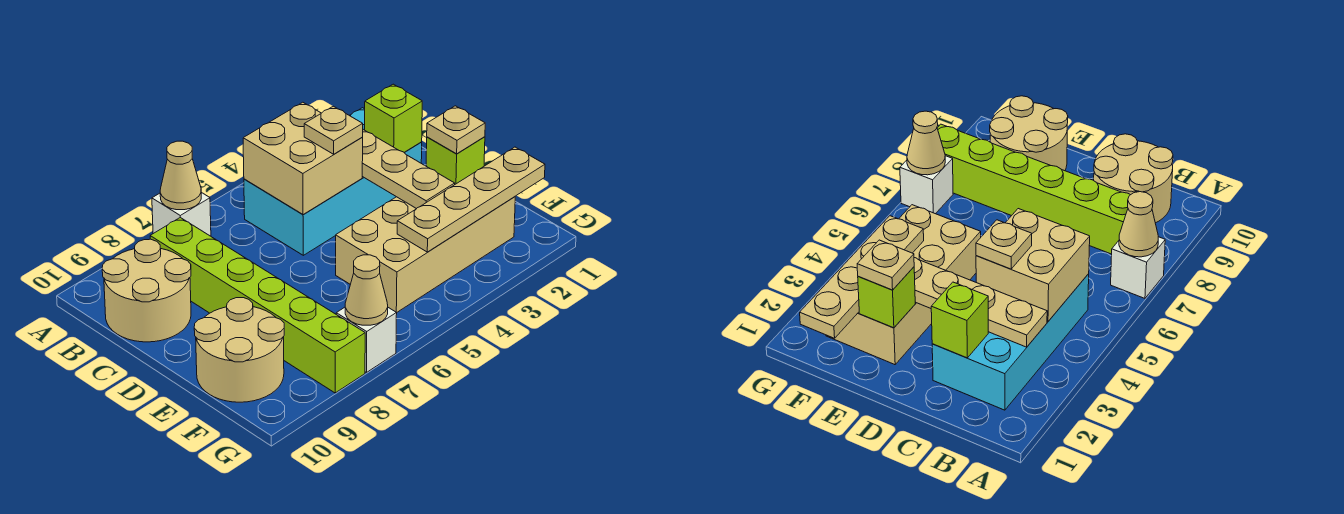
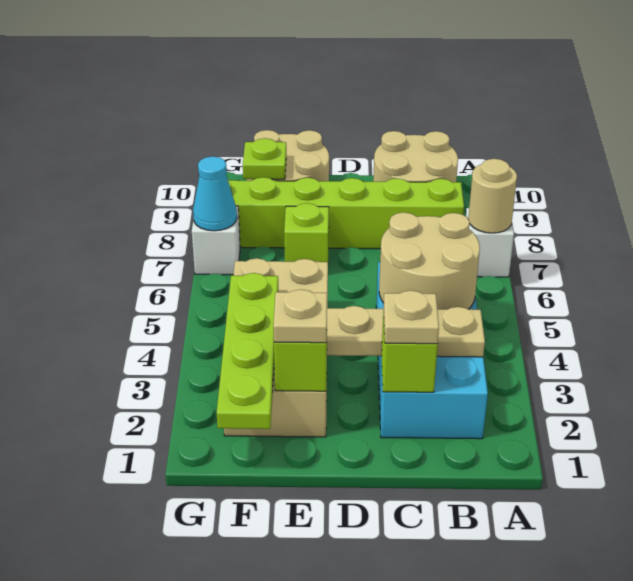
tan 1x1 cone [160,141,201,210] -> tan 1x1 round brick [468,159,517,233]
tan 2x2 brick [243,102,363,215] -> tan 2x2 round brick [379,212,480,309]
tan 1x1 plate [304,106,363,154] -> tan 1x1 plate moved to [384,291,439,344]
none -> lime 1x1 brick [284,203,329,262]
tan 1x4 plate [397,147,545,252] -> lime 1x4 plate [217,273,278,429]
none -> lime 1x1 plate [243,138,286,179]
tan 1x1 cone [345,255,388,325] -> cyan 1x1 cone [193,156,237,231]

